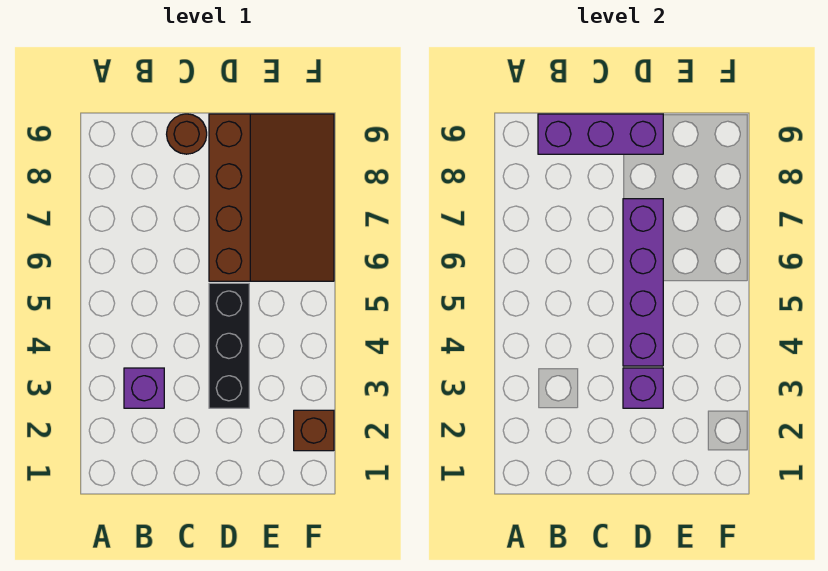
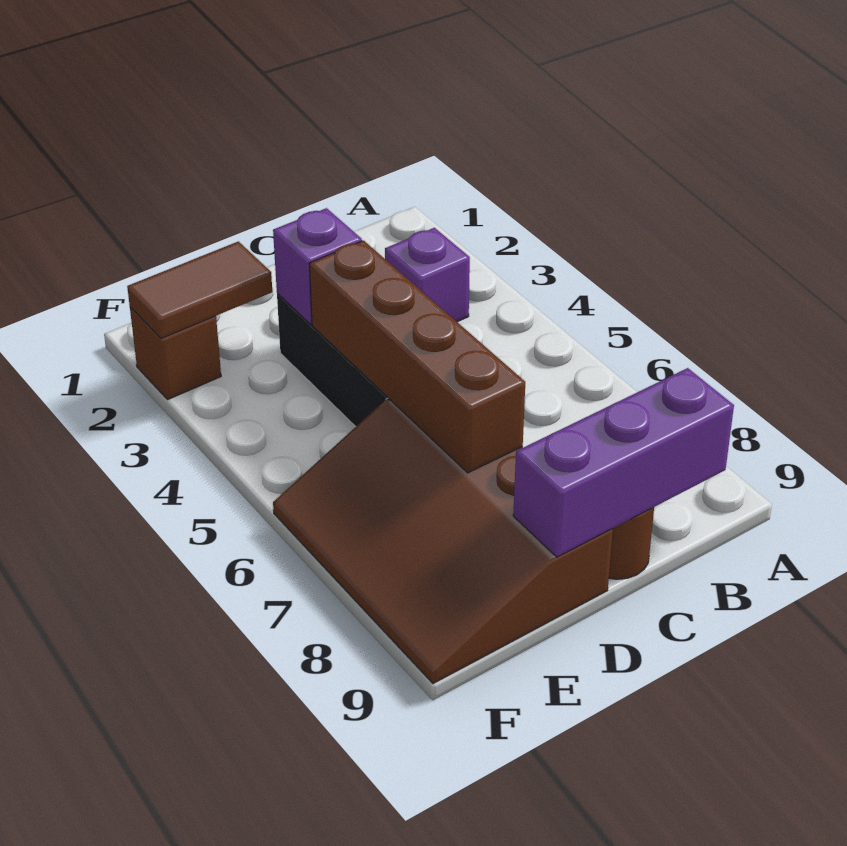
purple 1x4 brick [623,199,663,366] -> brown 1x4 brick [309,241,525,473]
none -> brown 1x2 tile [127,241,272,338]

